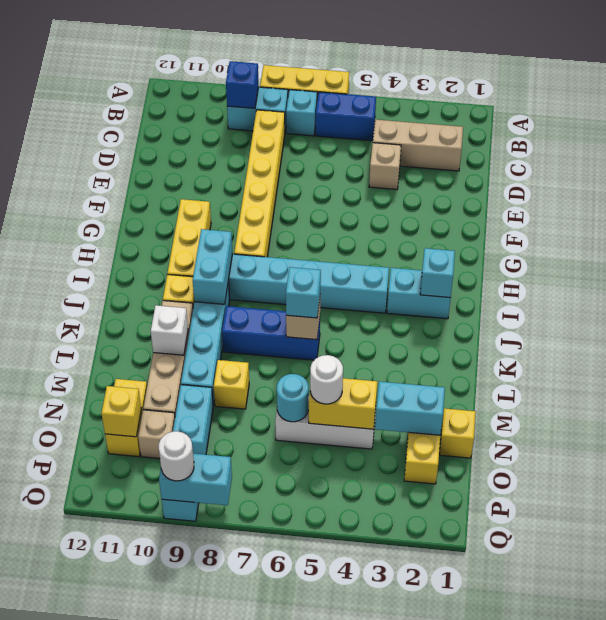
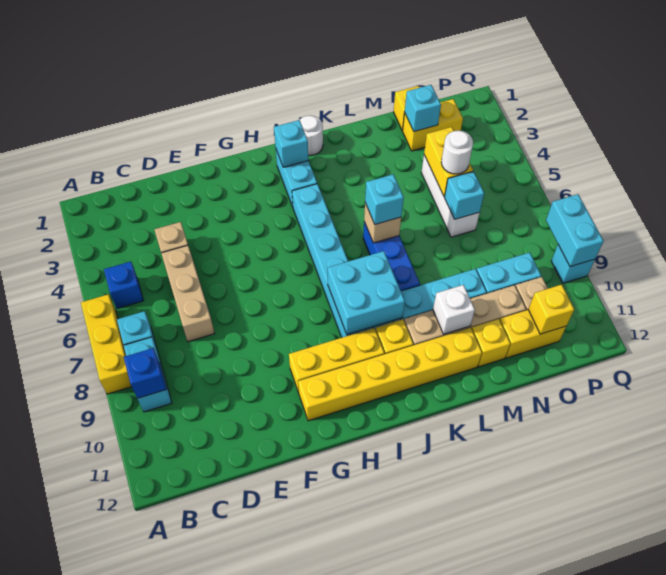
blue 1x2 brick [316,92,376,141] -> blue 1x1 brick [104,262,143,309]
tan 1x3 brick [373,120,463,171] -> tan 1x3 brick moved to [161,245,215,342]
yellow 1x6 brick [234,110,285,257] -> yellow 1x6 brick moved to [298,328,482,421]
cyan 1x2 brick [193,229,233,304] -> cyan 2x2 brick [328,251,405,334]
yellow 1x1 brick [214,360,249,409] -> yellow 1x1 brick moved to [472,319,510,367]
cyan 1x2 brick [375,381,445,435] -> cyan 1x1 brick [405,85,441,132]
cyan 1x1 round brick [277,374,309,422] -> cyan 1x1 brick [444,171,484,219]
white 1x1 round brick [159,431,194,481] -> white 1x1 round brick moved to [300,115,323,155]

